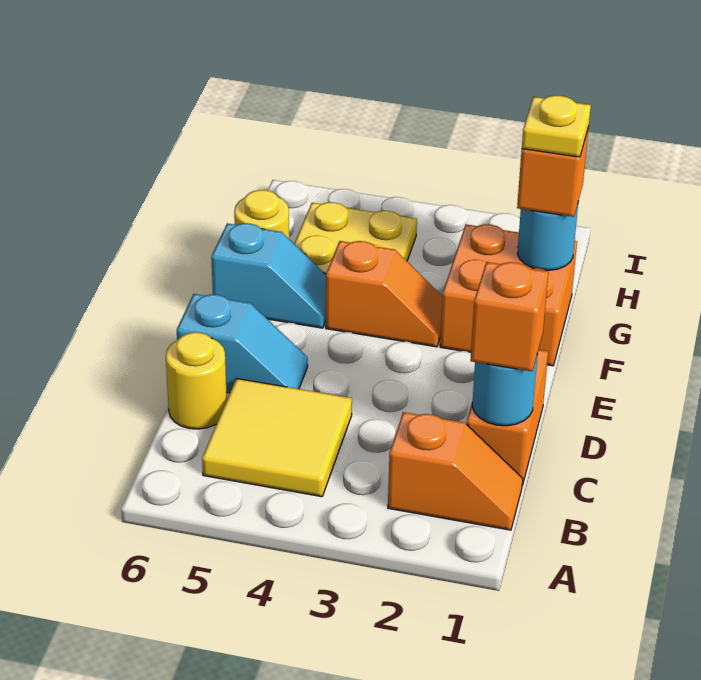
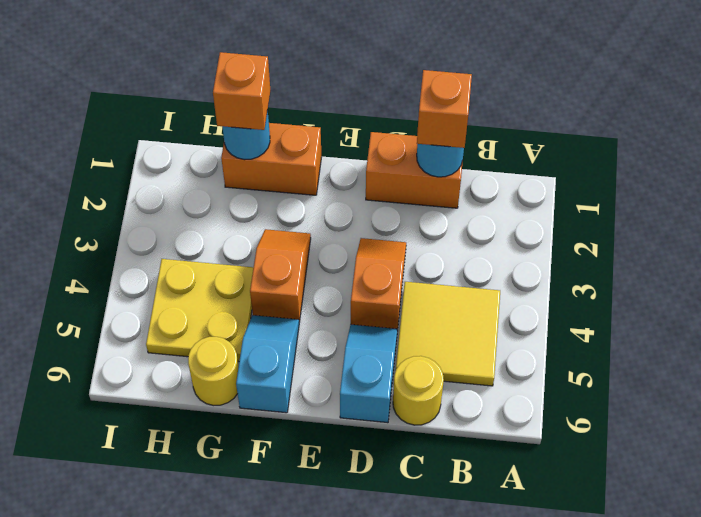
orange 1x2 slope [388,412,523,530] -> orange 1x2 slope moved to [351,238,406,331]
orange 2x2 brick [440,224,577,366] -> orange 1x2 brick [221,123,321,195]
yellow 1x1 plate [522,95,591,157] -> none

